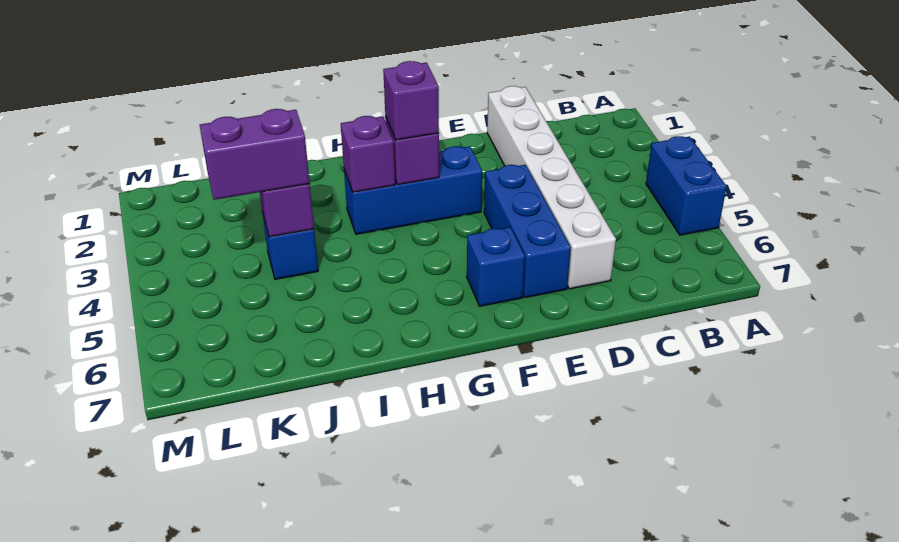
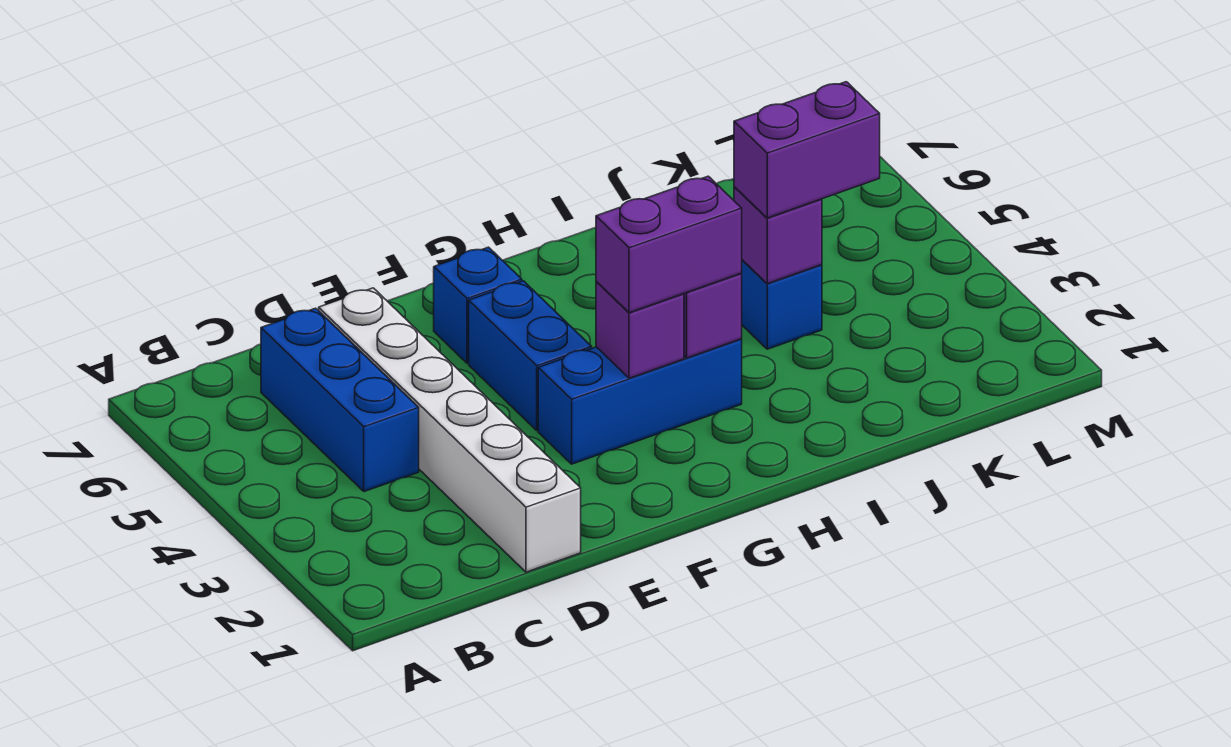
blue 1x2 brick [646,136,727,235] -> blue 1x2 brick moved to [469,281,592,430]
blue 1x3 brick [484,165,571,297] -> blue 1x3 brick moved to [261,308,419,492]
purple 1x1 brick [383,61,439,140] -> purple 1x2 brick [596,176,742,313]

